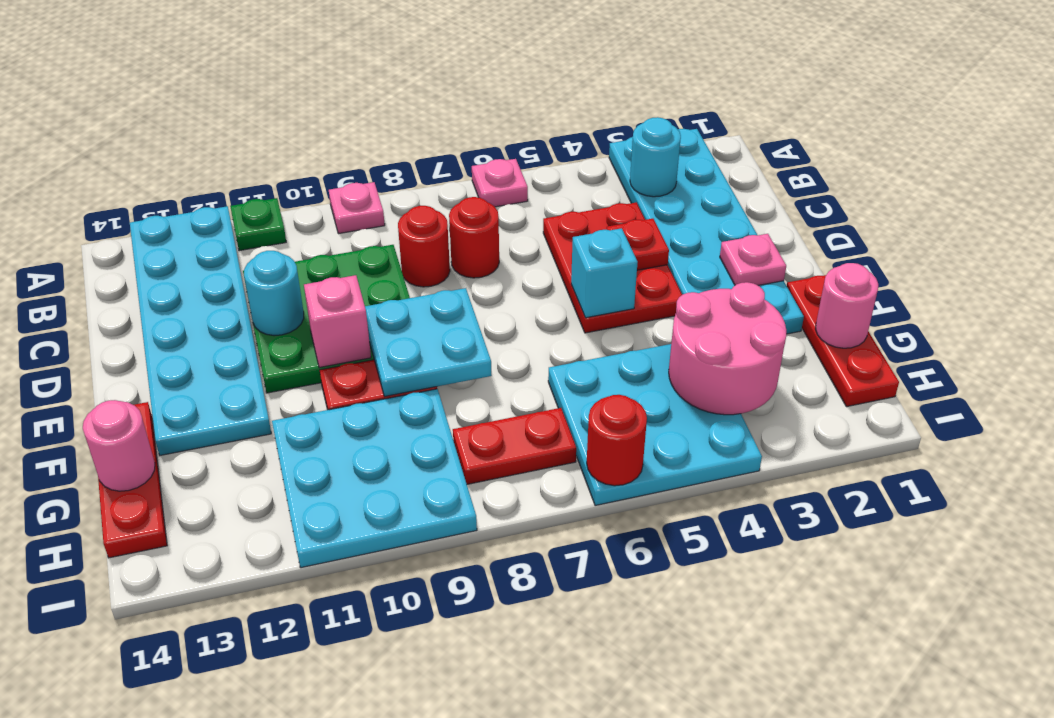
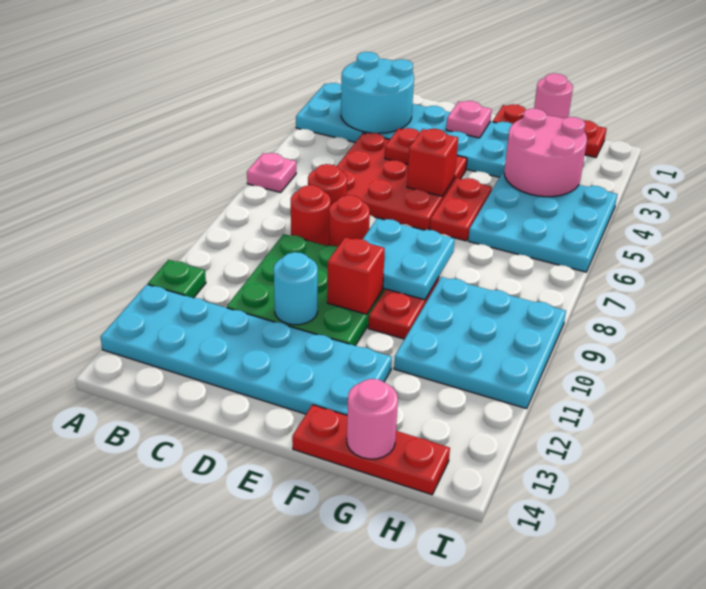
pink 1x1 plate [329,182,385,234] -> none
cyan 1x1 round brick [630,117,681,197] -> cyan 2x2 round brick [341,52,414,133]
red 2x3 plate [543,202,682,333] -> red 3x3 plate [337,133,467,230]
cyan 1x1 brick [571,228,638,318] -> red 1x1 brick [407,129,458,196]
pink 1x1 brick [304,275,371,368] -> red 1x1 brick [327,237,385,314]
red 1x2 plate [453,408,576,484] -> red 1x2 plate moved to [430,178,492,241]
red 1x1 round brick [587,395,647,486] -> red 1x1 round brick moved to [329,195,370,246]

